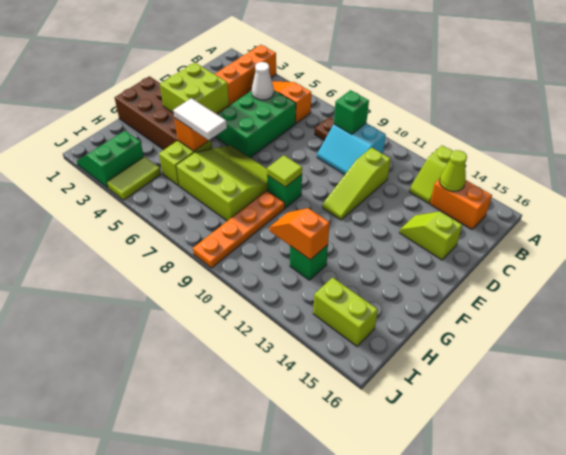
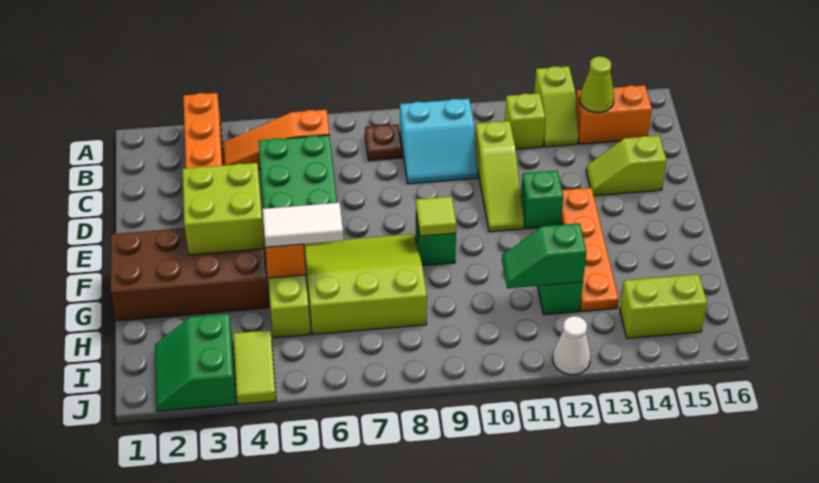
green 1x1 brick [334,90,369,134] -> green 1x1 brick moved to [521,171,563,229]
none -> lime 1x1 brick [505,93,545,149]
white 1x1 cone [252,62,274,100] -> white 1x1 cone moved to [553,316,591,375]
orange 1x4 plate [193,190,285,268] -> orange 1x4 plate moved to [561,188,619,311]
orange 1x2 slope [269,208,330,260] -> green 1x2 slope [502,223,586,288]

